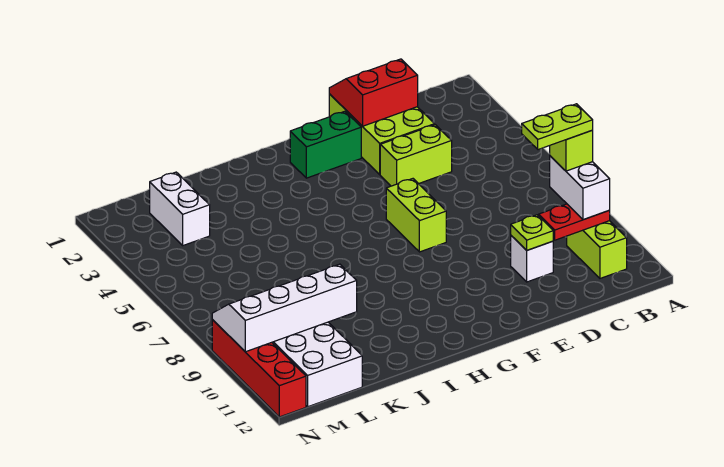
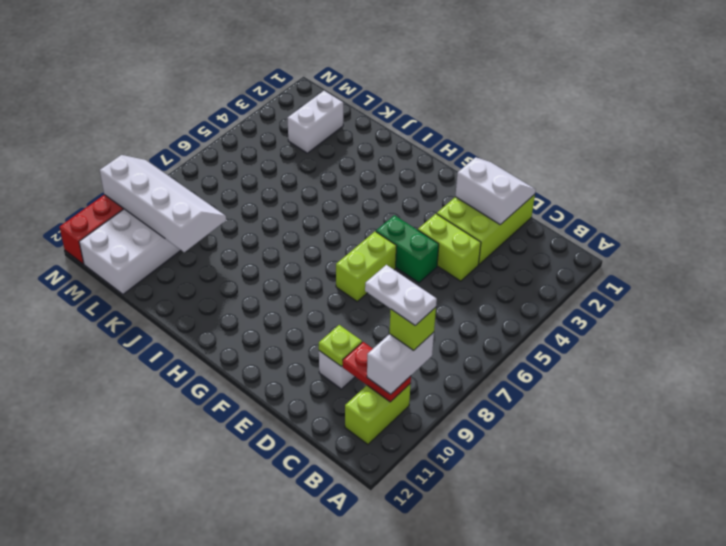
lime 1x2 plate [522,104,593,150] -> white 1x2 plate [365,265,437,325]
red 2x2 slope [329,59,418,126] -> white 2x2 slope [455,157,536,225]
green 1x2 brick [290,111,361,178] -> green 1x2 brick moved to [376,215,439,283]

